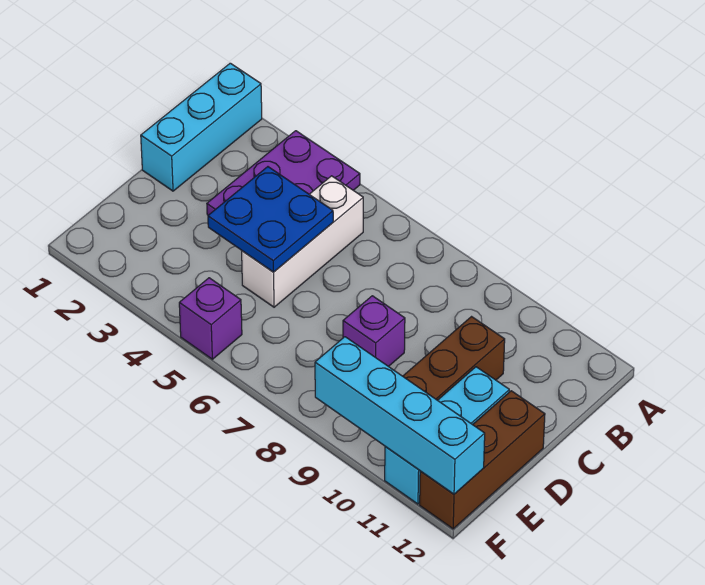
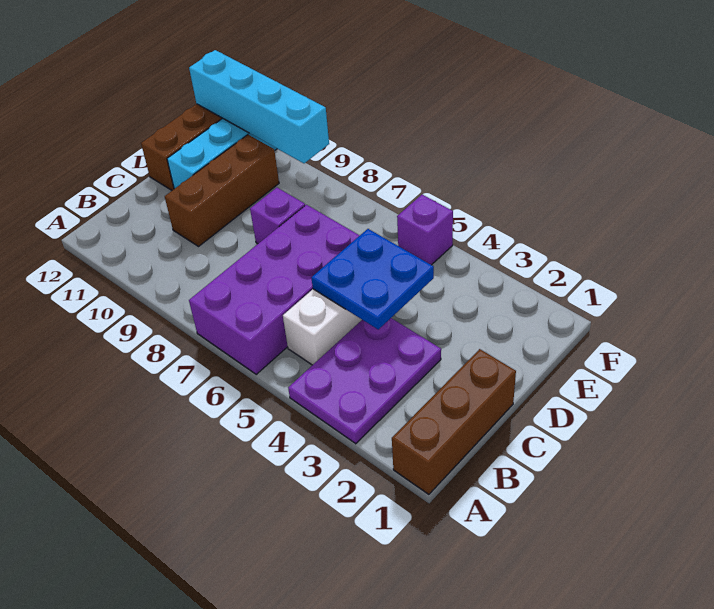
cyan 1x3 brick [141,63,262,191] -> brown 1x3 brick [392,349,516,494]
none -> purple 2x4 brick [189,205,360,374]

